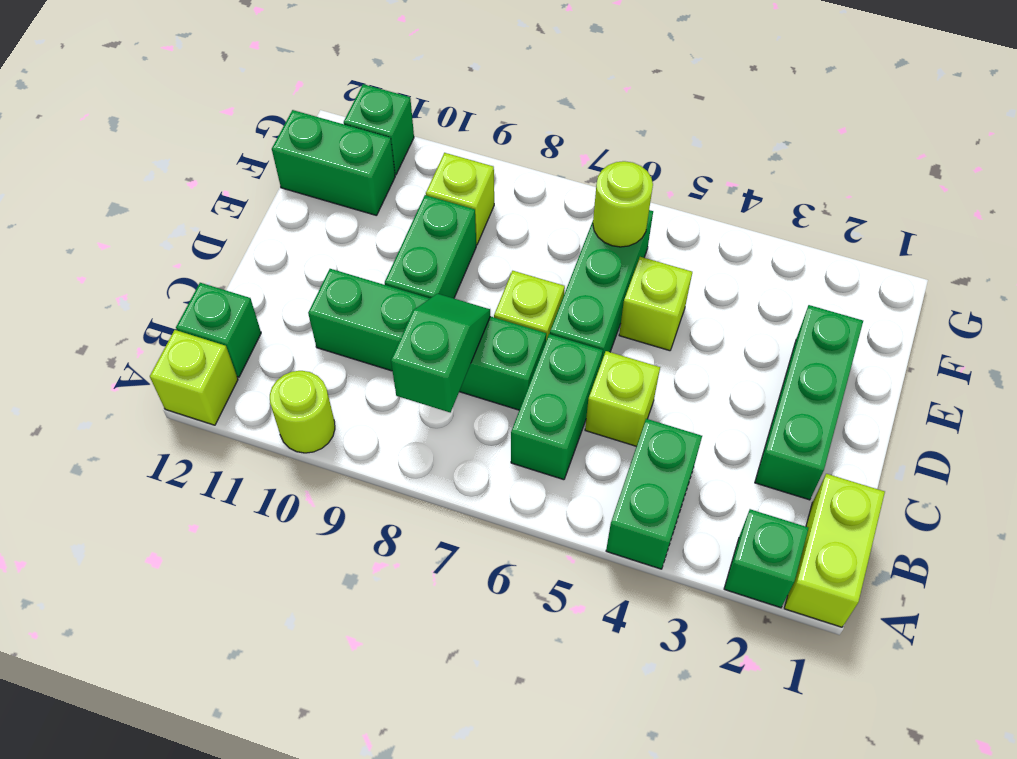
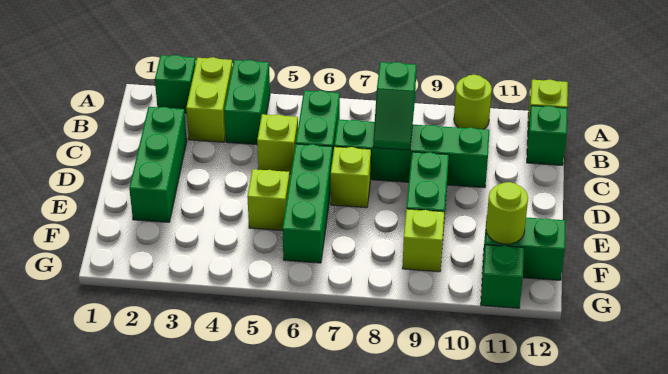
lime 1x2 brick [784,474,885,627] -> lime 1x2 brick moved to [186,57,233,142]
lime 1x1 round brick [593,161,653,247] -> lime 1x1 round brick moved to [486,182,528,244]

